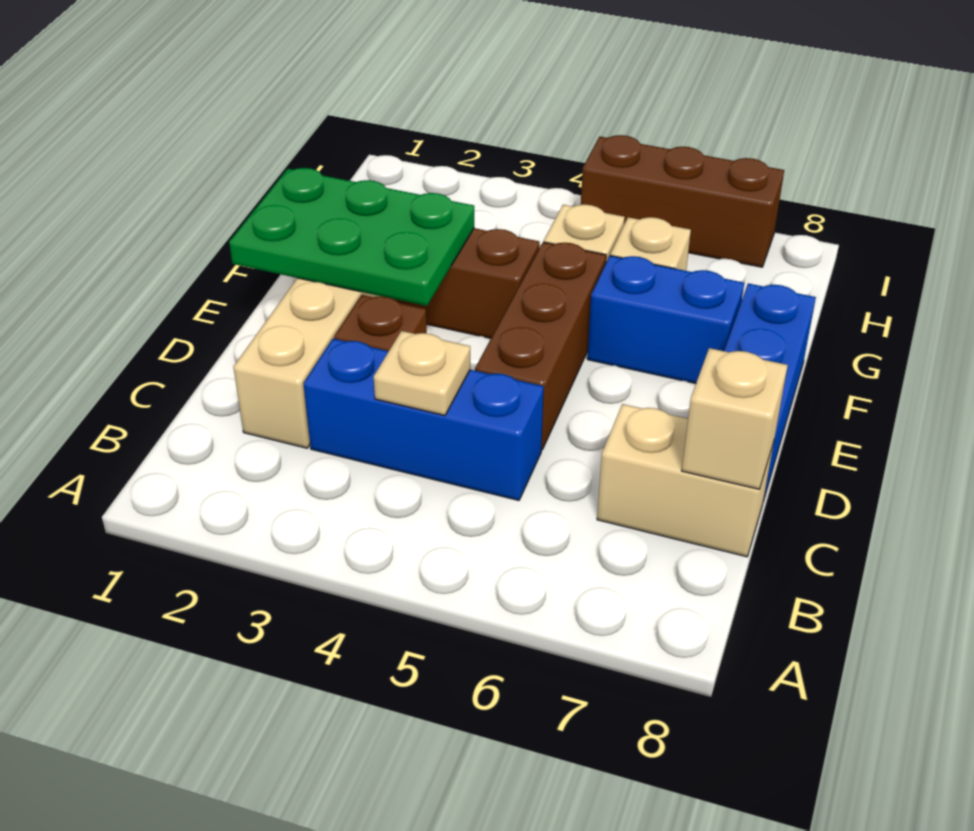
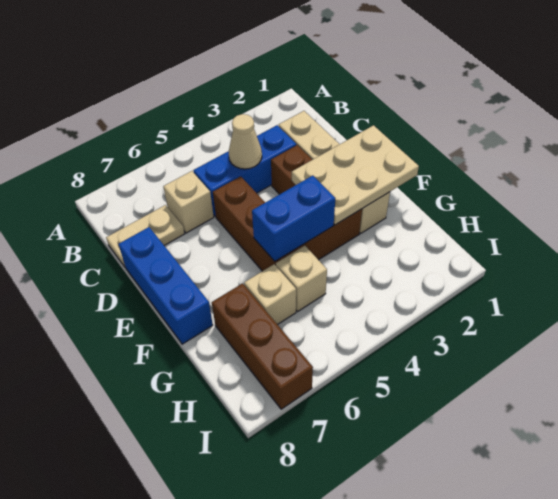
tan 1x1 plate [374,331,470,415] -> tan 1x1 cone [229,114,262,169]
tan 1x2 brick [597,404,774,557] -> tan 1x2 plate [106,205,185,268]
tan 1x1 brick [682,348,788,489] -> tan 1x1 brick moved to [163,171,214,233]
green 2x3 plate [229,168,474,306] -> tan 2x3 plate [292,125,419,225]
blue 1x2 brick [587,256,744,383] -> blue 1x2 brick moved to [252,176,335,261]
brown 1x3 brick [581,135,784,267] -> brown 1x3 brick turned to [212,283,313,409]

